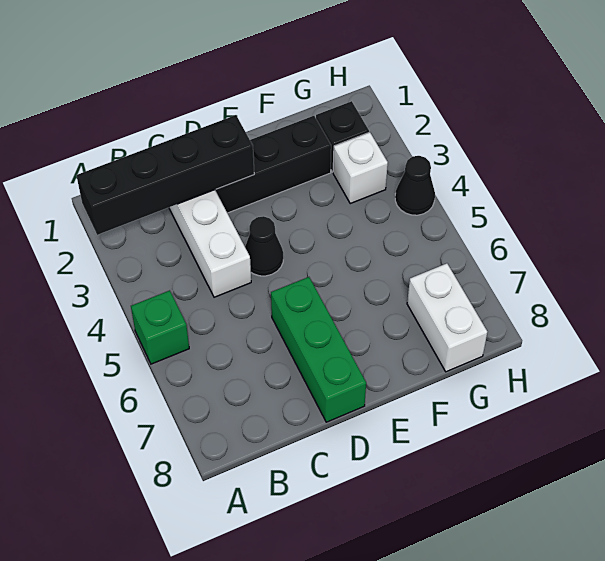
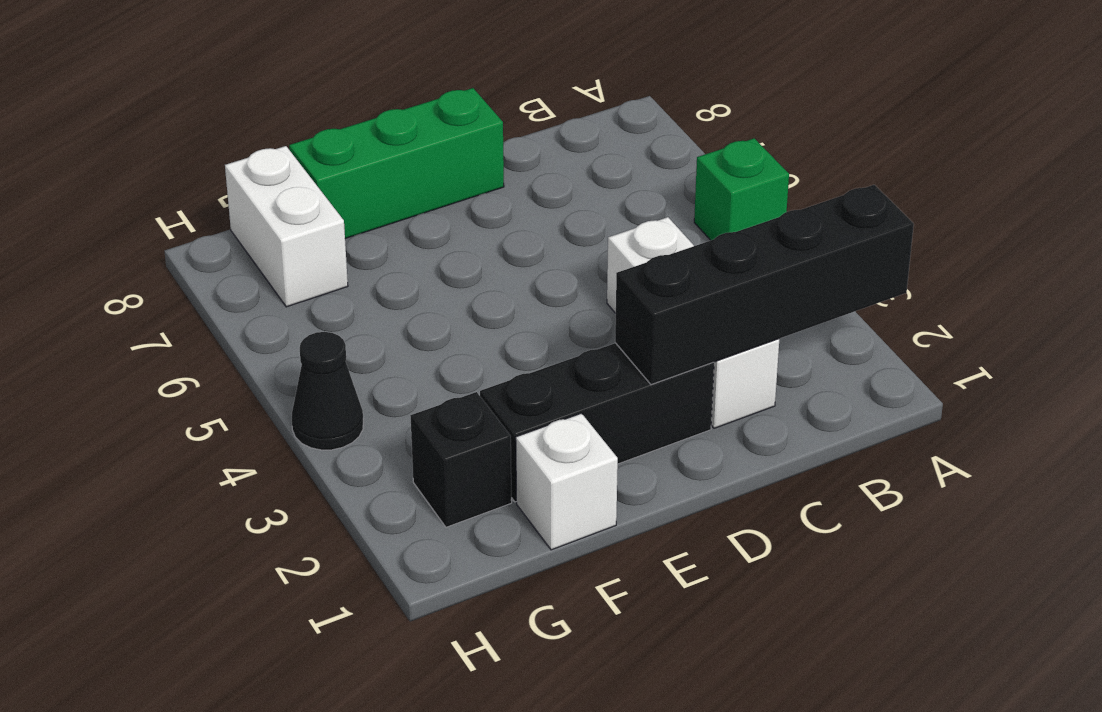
black 1x1 cone [245,216,283,276] -> none
green 1x3 brick [271,277,366,422] -> green 1x3 brick turned to [289,88,504,239]
white 1x1 brick [333,132,388,204] -> white 1x1 brick moved to [516,413,618,550]

